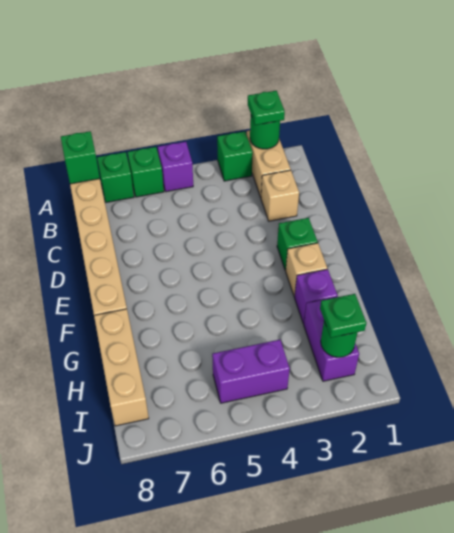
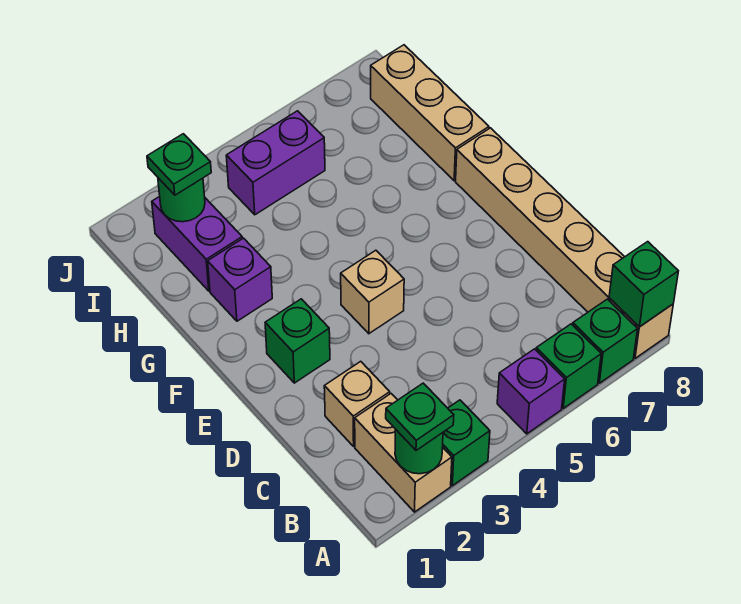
tan 1x1 brick [286,243,327,296] -> tan 1x1 brick moved to [341,250,404,334]

